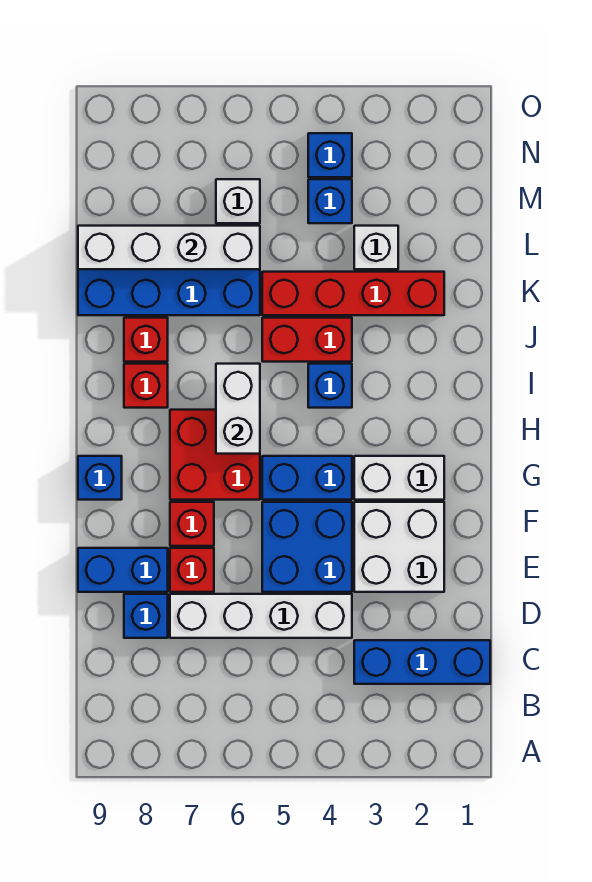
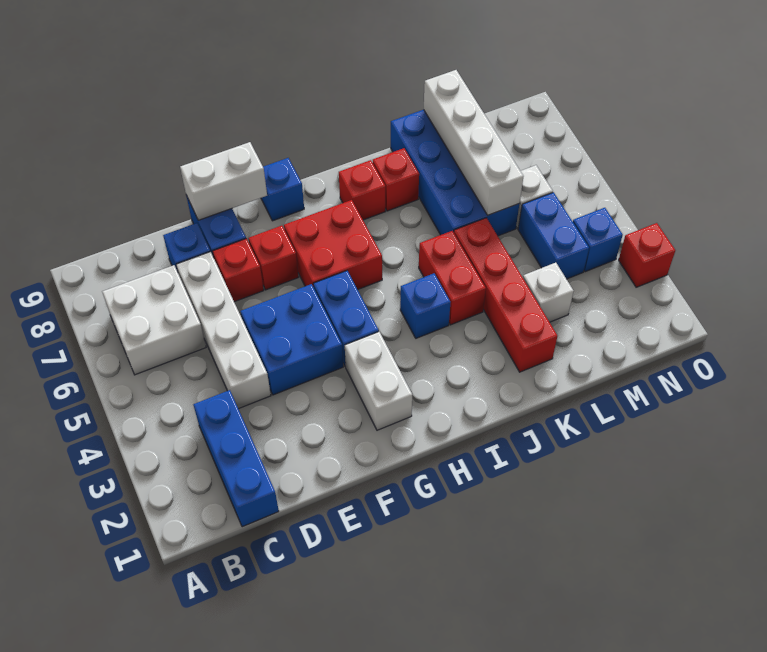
white 2x2 brick [354,502,444,592] -> white 2x2 brick moved to [102,265,206,375]
white 1x2 brick [216,364,260,454] -> white 1x2 brick moved to [180,142,267,220]
blue 1x1 brick [308,179,352,223] -> blue 1x2 brick [518,192,589,279]
none -> red 1x1 brick [619,223,675,287]

